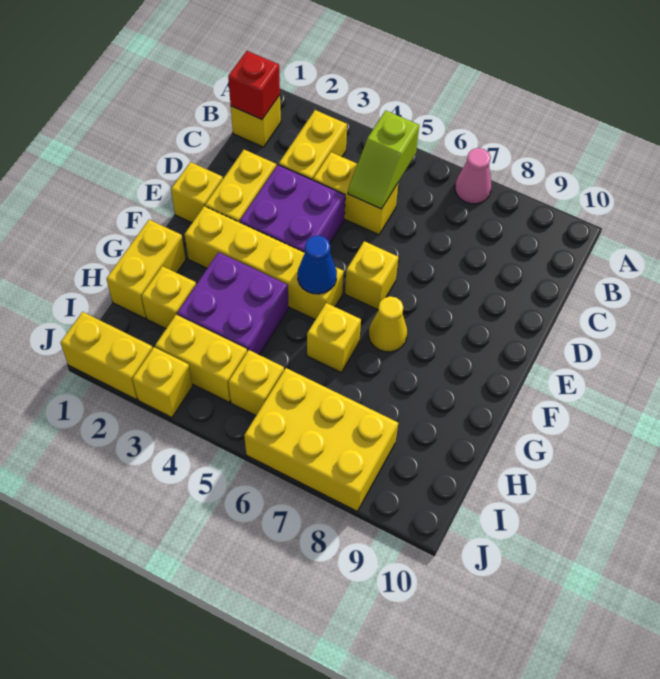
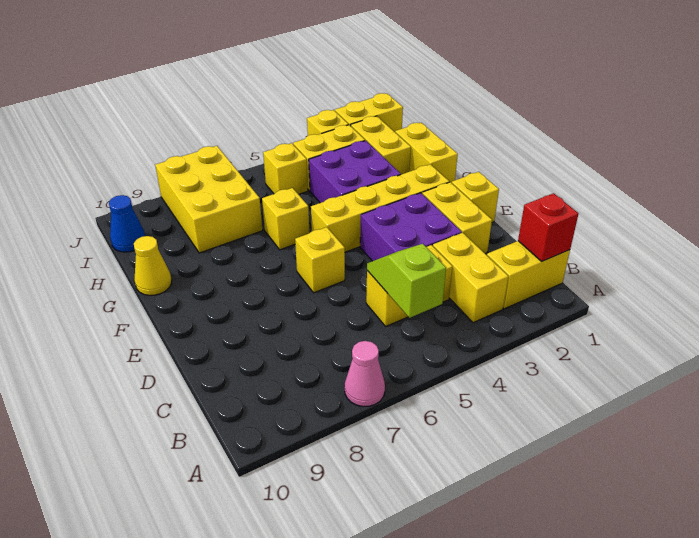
yellow 1x1 brick [231,95,281,147] -> yellow 1x2 brick [487,241,570,309]
blue 1x1 cone [298,235,337,294] -> blue 1x1 cone moved to [109,195,145,252]
yellow 1x1 cone [369,296,407,352] -> yellow 1x1 cone moved to [134,236,172,295]
yellow 1x1 brick [142,266,196,329] -> yellow 1x2 brick [351,116,411,174]
yellow 2x3 brick [244,368,398,511] -> yellow 2x3 brick turned to [155,146,263,253]

